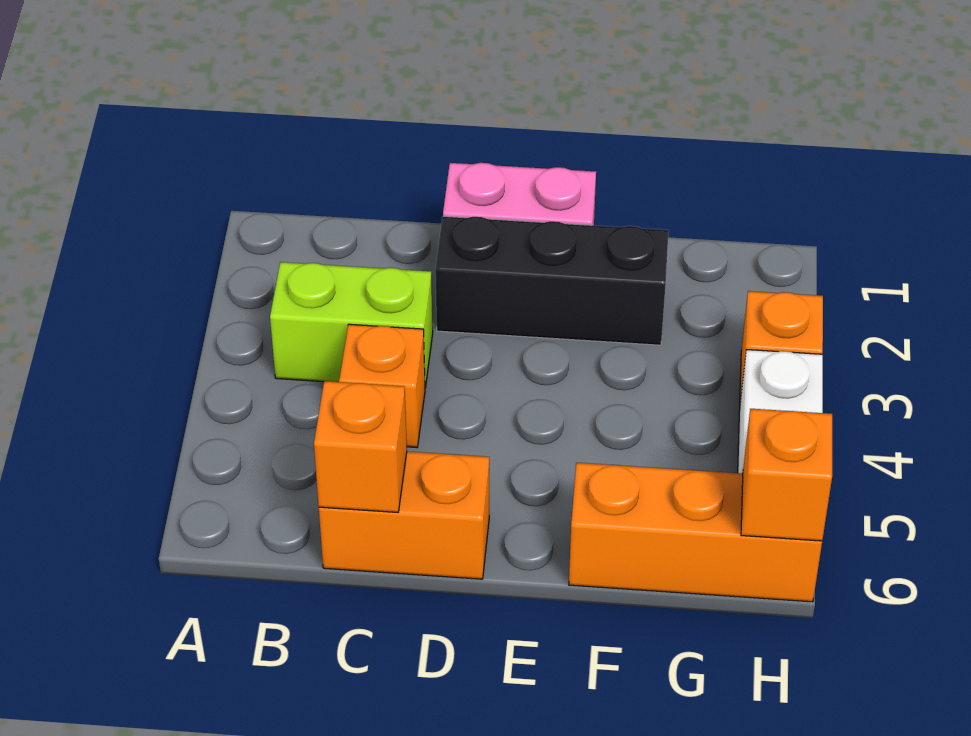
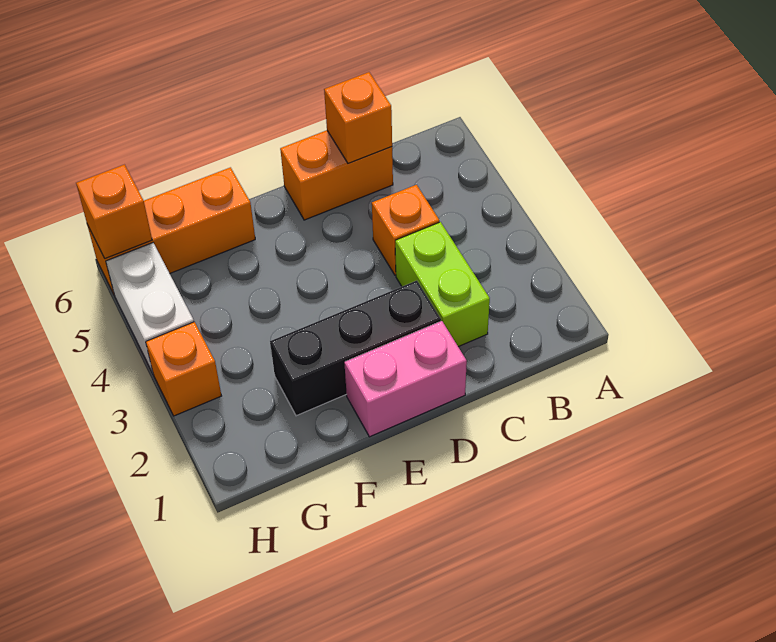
lime 1x2 brick [270,262,433,387] -> lime 1x2 brick turned to [395,222,490,347]

